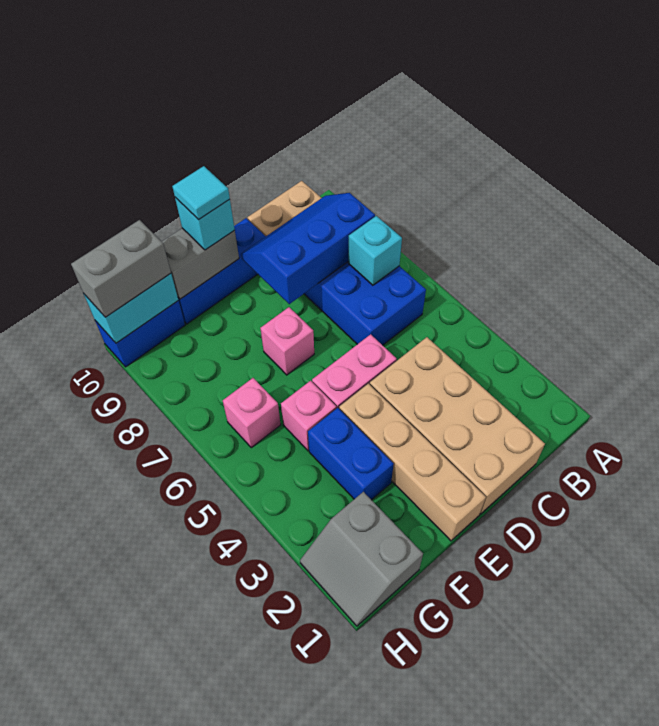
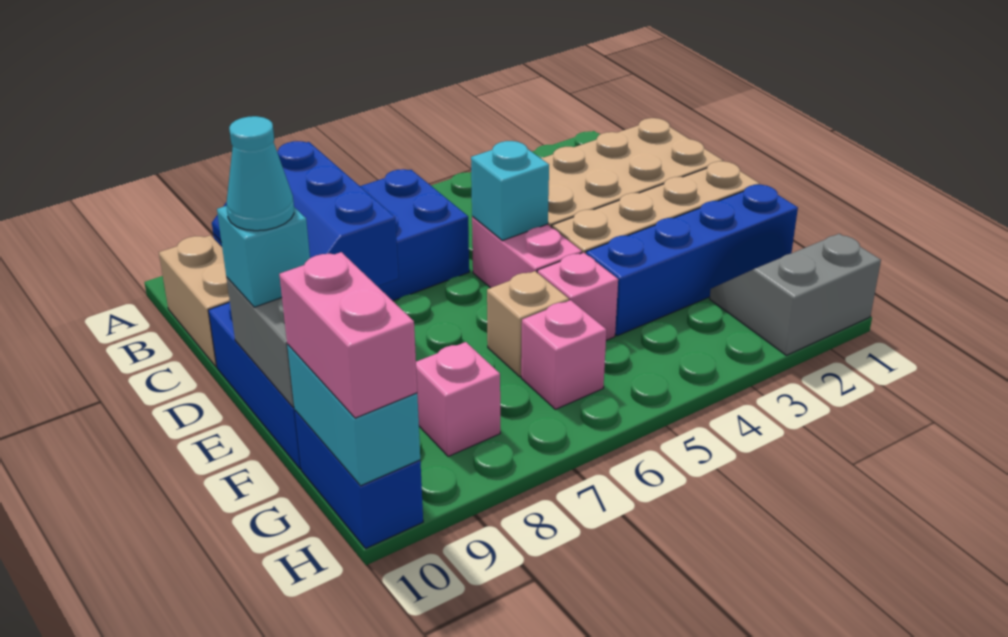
cyan 1x1 brick [348,216,402,285] -> cyan 1x1 brick moved to [471,141,549,241]
pink 1x1 brick [260,307,314,375] -> pink 1x1 brick moved to [416,342,500,456]
cyan 1x1 tile [172,166,230,220] -> cyan 1x1 cone [226,116,294,231]
blue 1x2 brick [308,408,394,500] -> blue 1x4 brick [586,185,798,336]
none -> tan 1x1 brick [487,271,569,377]
grey 2x2 slope [300,492,423,626] -> grey 2x2 slope turned to [710,234,881,355]
grey 1x2 brick [71,220,171,317] -> pink 1x2 brick [279,252,417,418]

